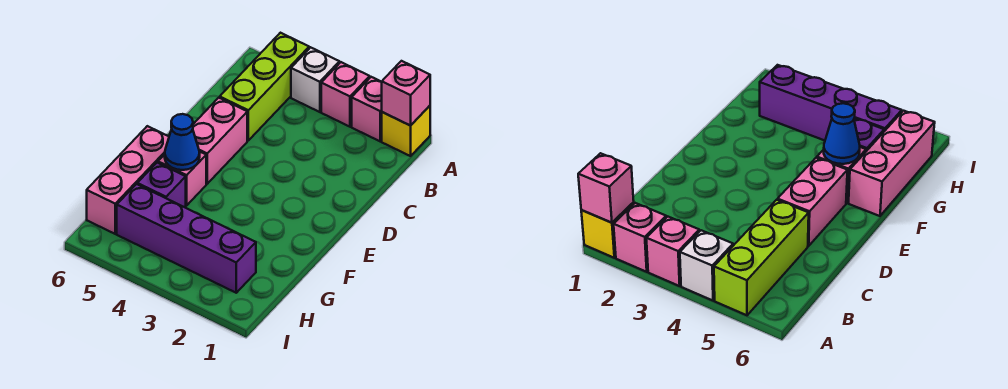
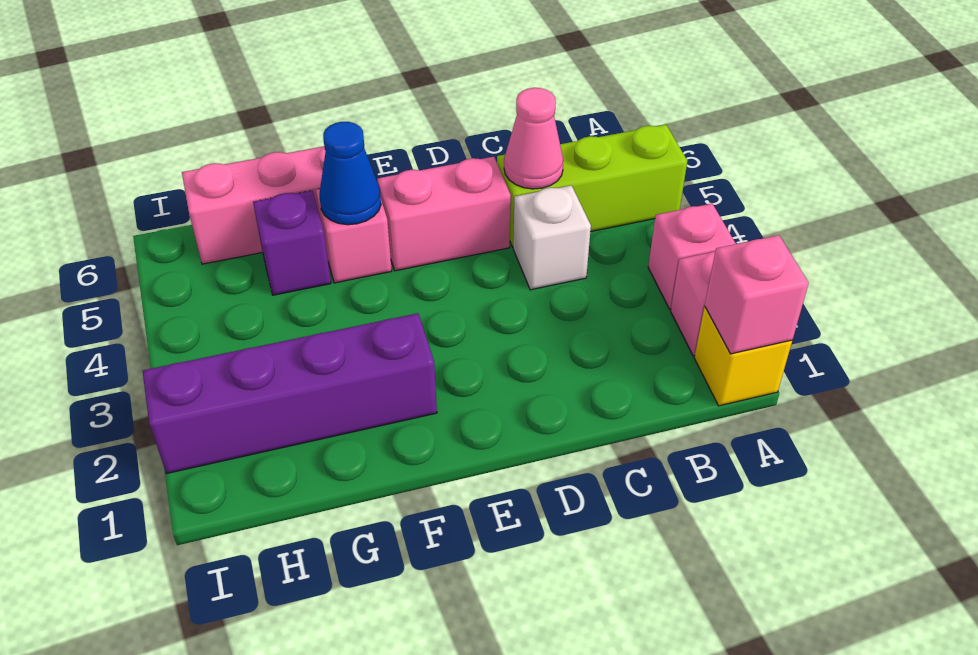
white 1x1 brick [291,47,339,112] -> white 1x1 brick moved to [513,185,591,290]
none -> pink 1x1 cone [504,88,564,189]
purple 1x4 brick [117,184,256,293] -> purple 1x4 brick turned to [143,313,437,473]

